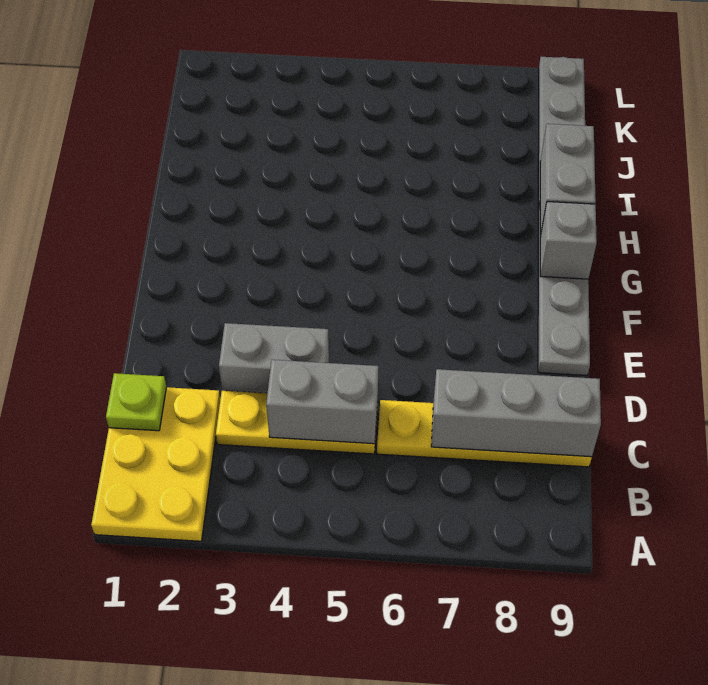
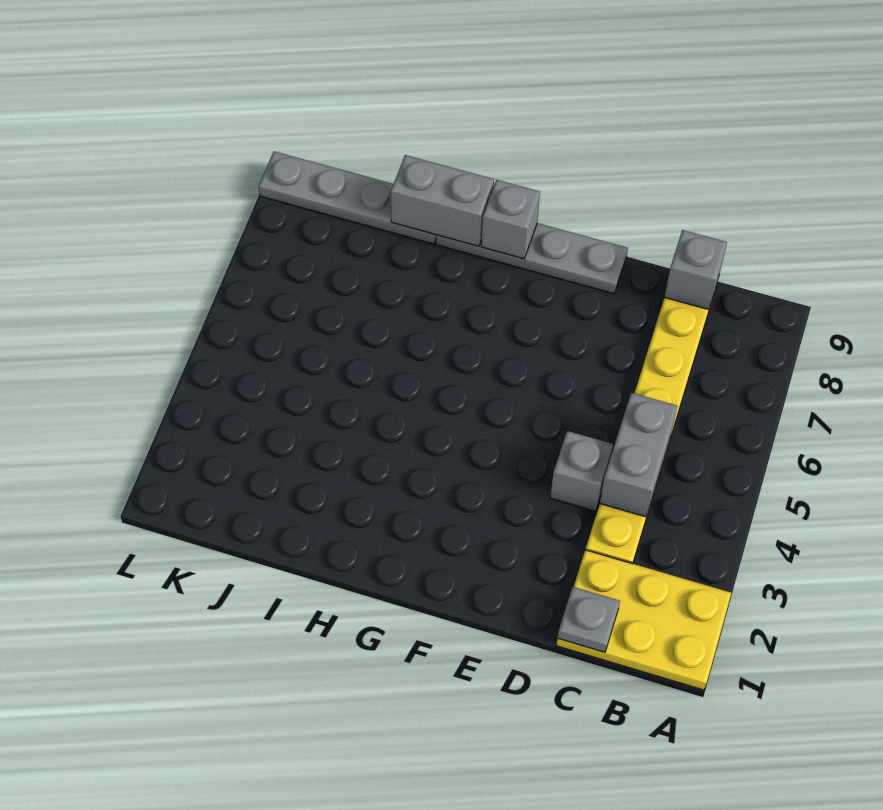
lime 1x1 plate [106,373,166,431] -> grey 1x1 plate [557,587,620,652]
grey 1x3 brick [431,369,601,457] -> grey 1x1 brick [665,230,727,309]
grey 1x2 brick [219,323,329,393] -> grey 1x1 brick [550,431,613,511]

